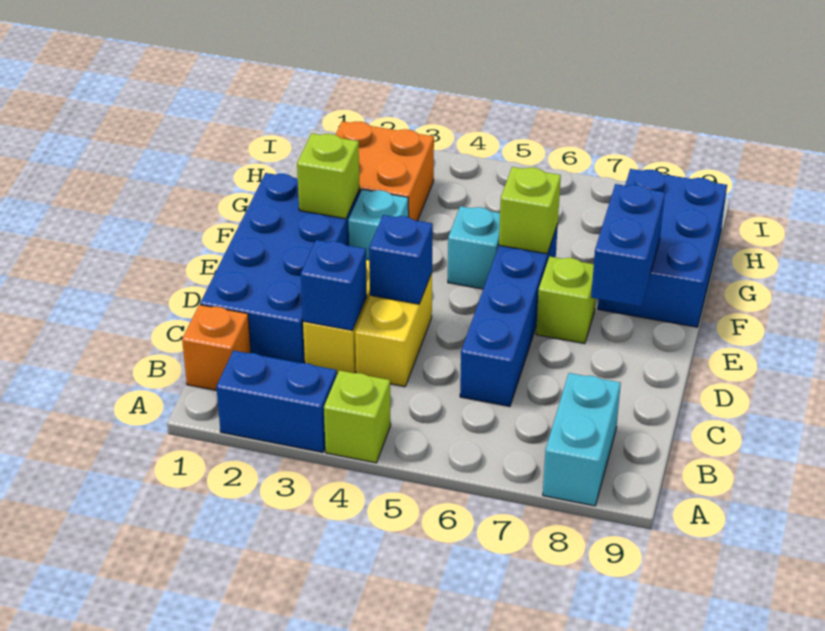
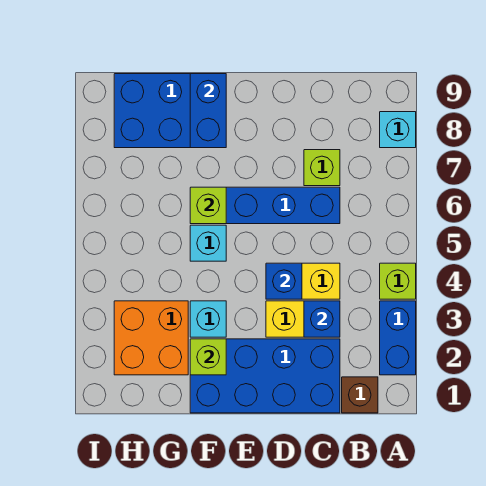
cyan 1x2 brick [543,373,621,506] -> cyan 1x1 brick [380,112,416,148]
orange 1x1 brick [182,305,251,391] -> brown 1x1 brick [342,377,378,413]
lime 1x1 brick [536,257,596,344] -> lime 1x1 brick moved to [304,150,340,186]
blue 1x2 brick [591,184,665,306] -> blue 1x2 brick turned to [190,74,226,148]

